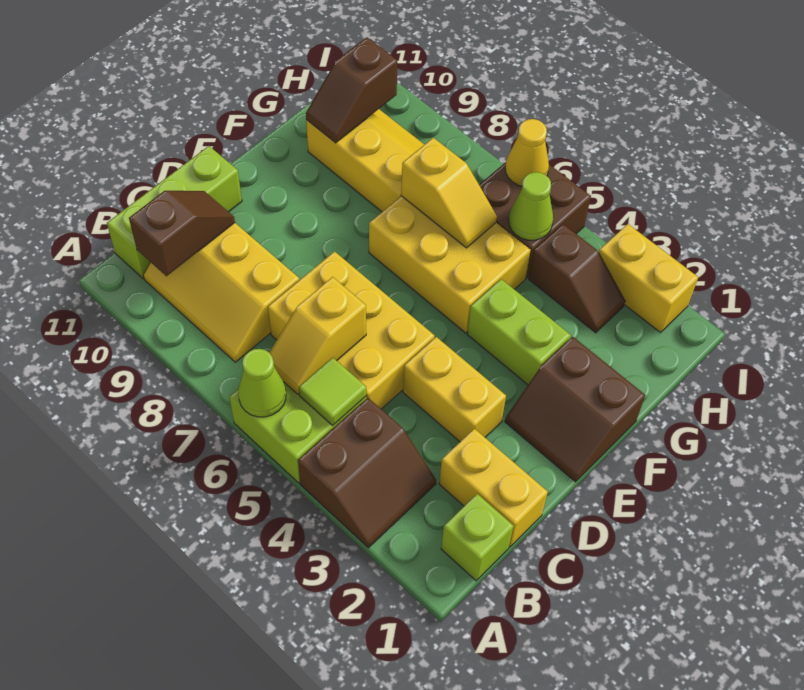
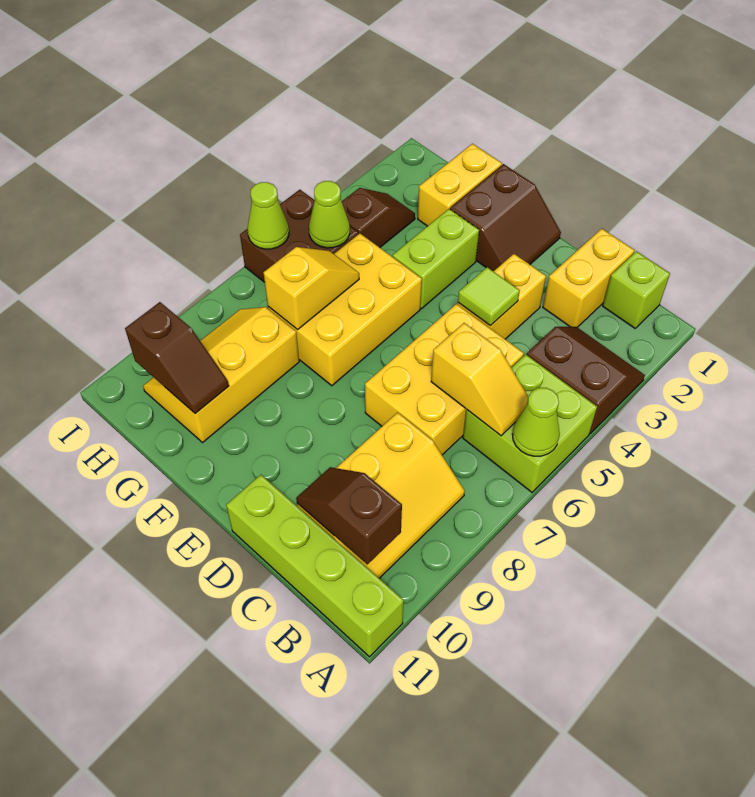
lime 1x1 tile [299,358,366,426] -> lime 1x1 tile moved to [458,267,520,326]
lime 1x3 brick [107,146,242,279] -> lime 1x4 brick [226,475,404,657]
yellow 1x2 brick [599,224,698,333] -> yellow 1x2 brick moved to [418,144,502,226]
yellow 1x1 cone [505,119,549,186] -> lime 1x1 cone [248,182,289,249]

